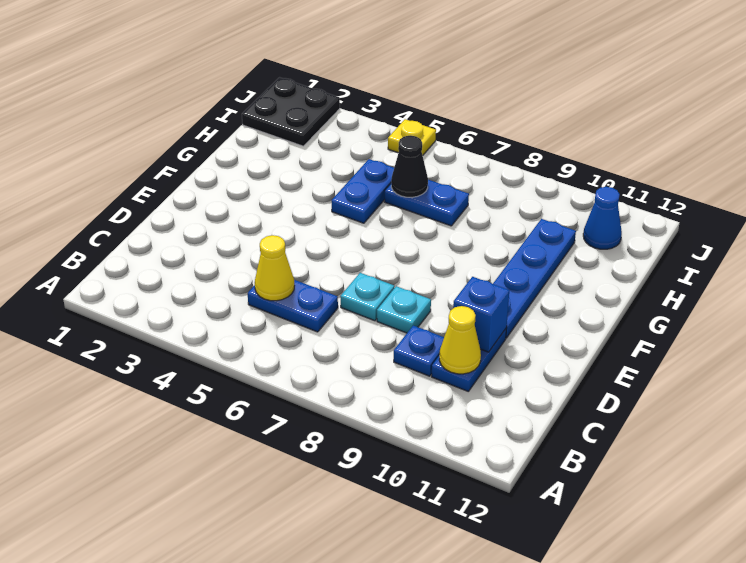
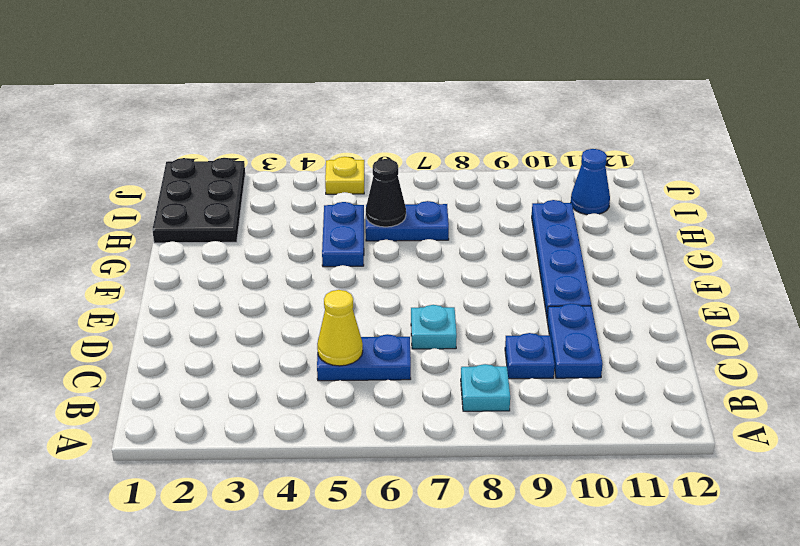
yellow 1x1 cone [439,306,481,374] -> none
cyan 1x1 plate [377,286,431,333] -> cyan 1x1 plate moved to [461,364,510,411]
blue 1x1 brick [453,277,509,352] -> none
black 2x2 plate [242,77,340,146] -> black 2x3 plate [152,158,245,243]

